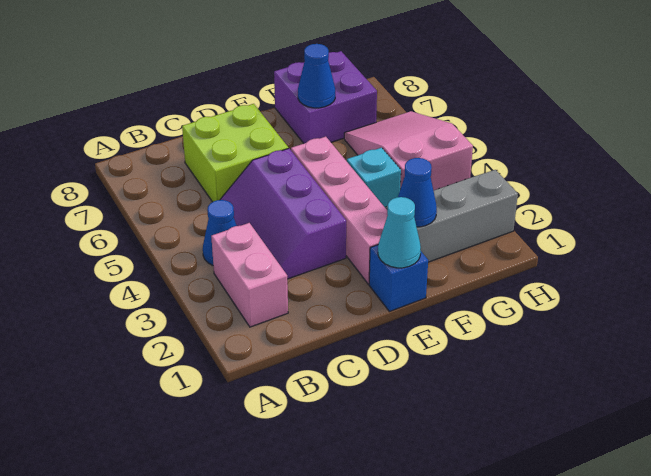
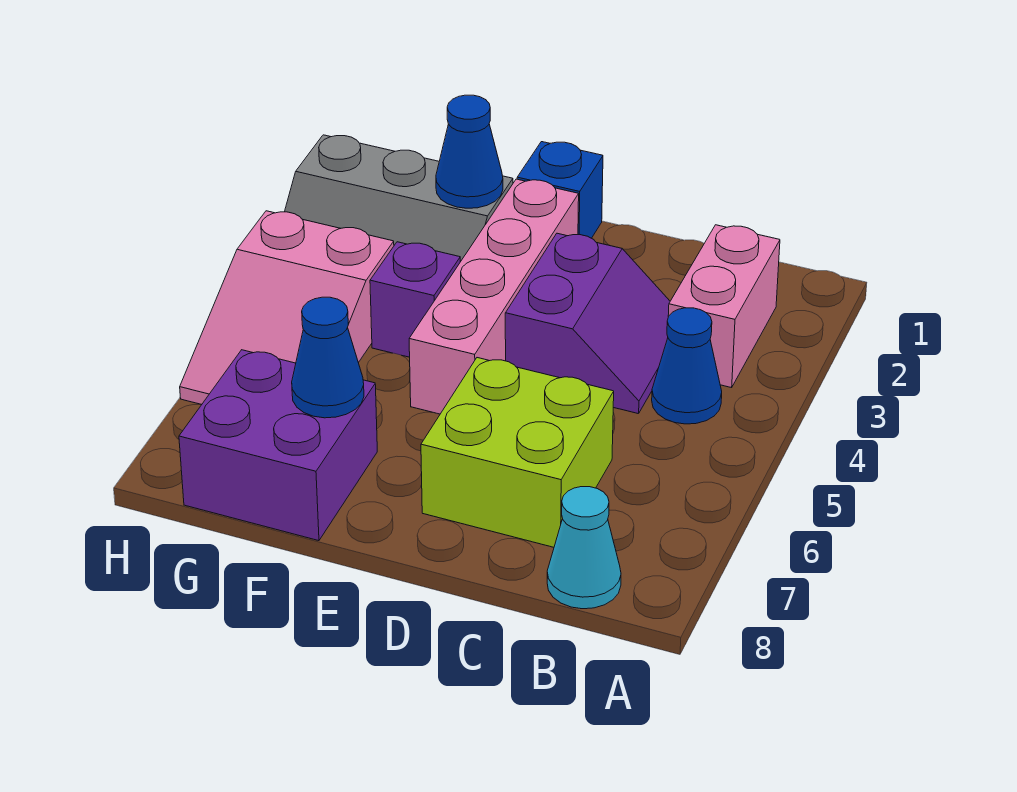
purple 2x3 slope [220,148,346,279] -> purple 2x2 slope [505,233,670,414]
cyan 1x1 cone [378,197,421,268] -> cyan 1x1 cone moved to [547,487,621,609]
cyan 1x1 brick [347,148,401,207] -> purple 1x1 brick [370,242,460,357]

